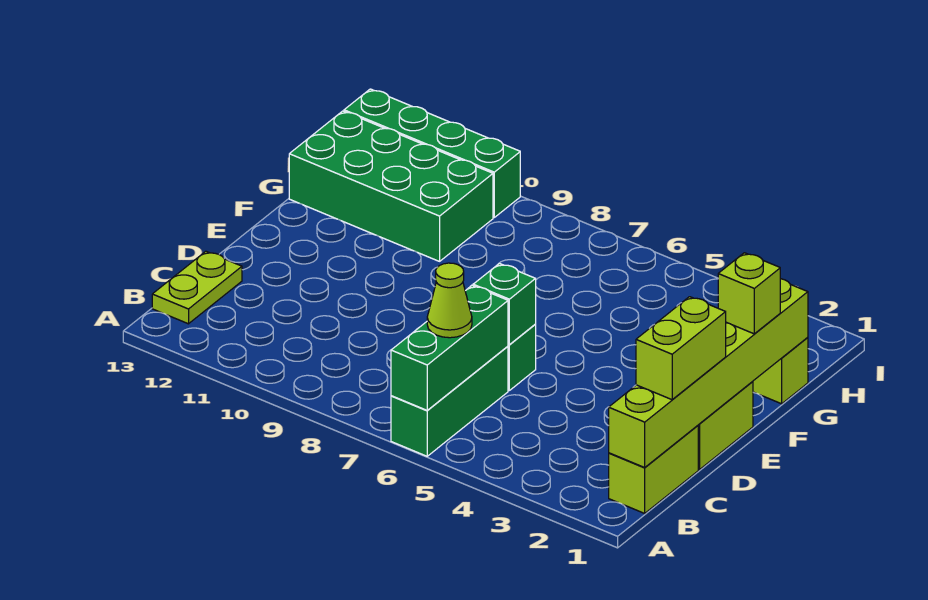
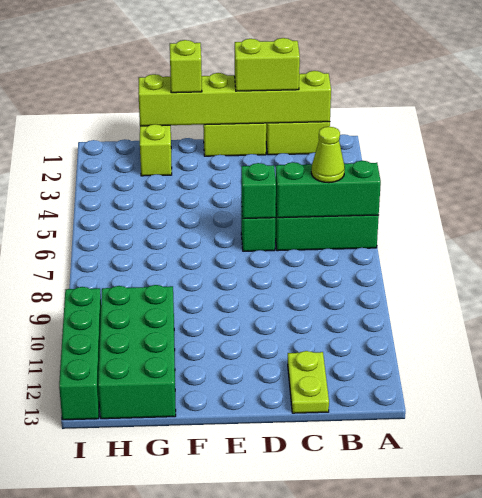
lime 1x2 plate [152,251,242,324] -> lime 1x2 plate turned to [288,351,329,413]

